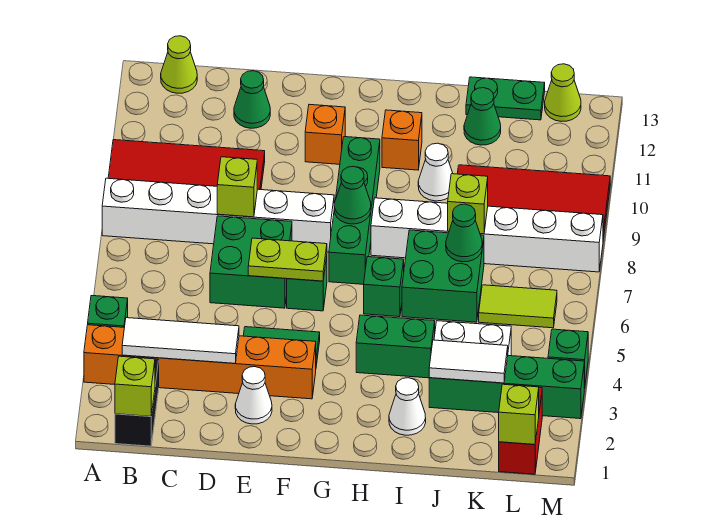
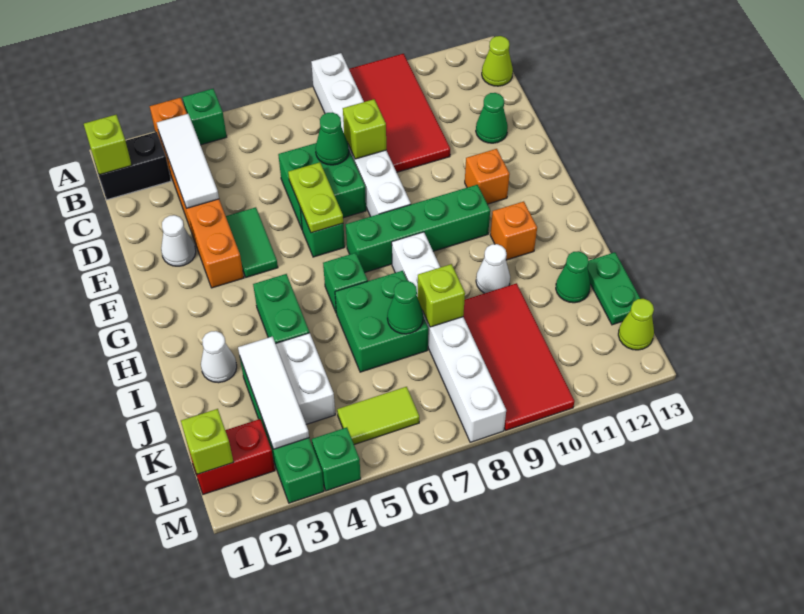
green 1x1 cone [334,166,371,224] -> green 1x1 cone moved to [315,112,349,165]
white 1x2 tile [429,340,508,383] -> white 1x3 tile [238,336,309,449]
lime 1x2 tile [479,285,557,328] -> lime 1x2 tile turned to [337,387,419,445]

